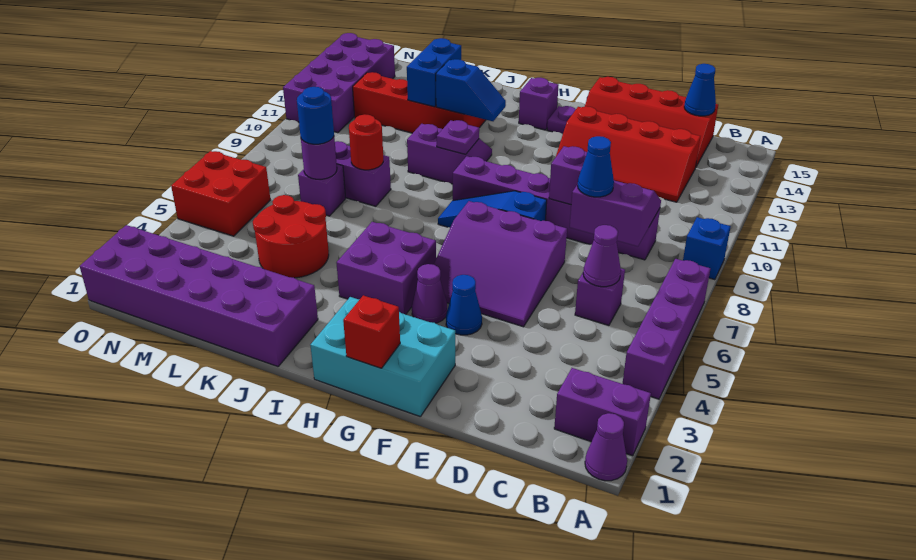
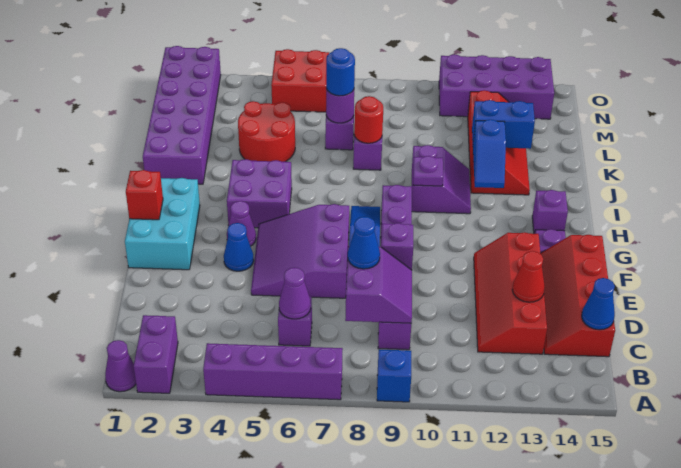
none -> red 1x1 cone [512,251,545,302]

